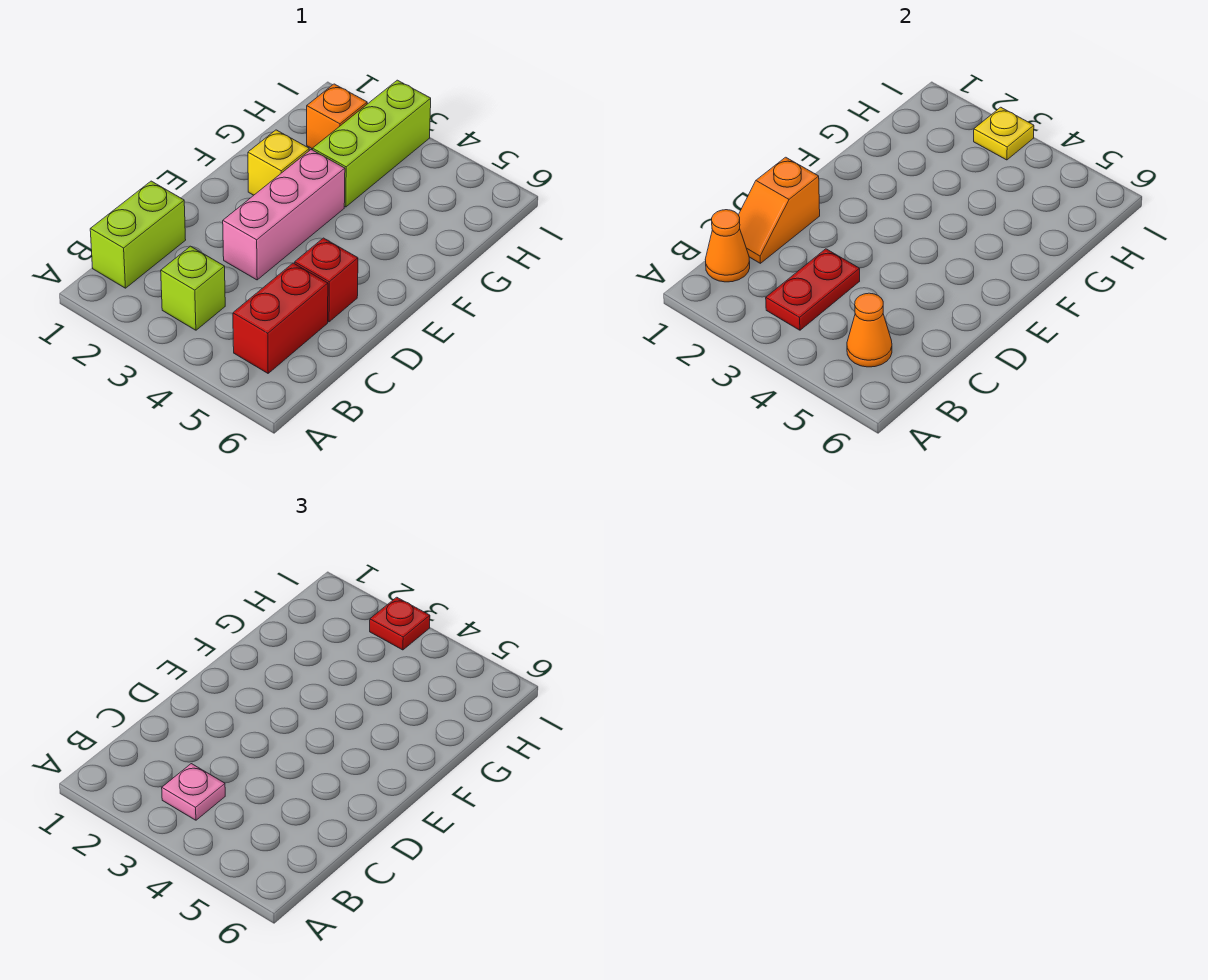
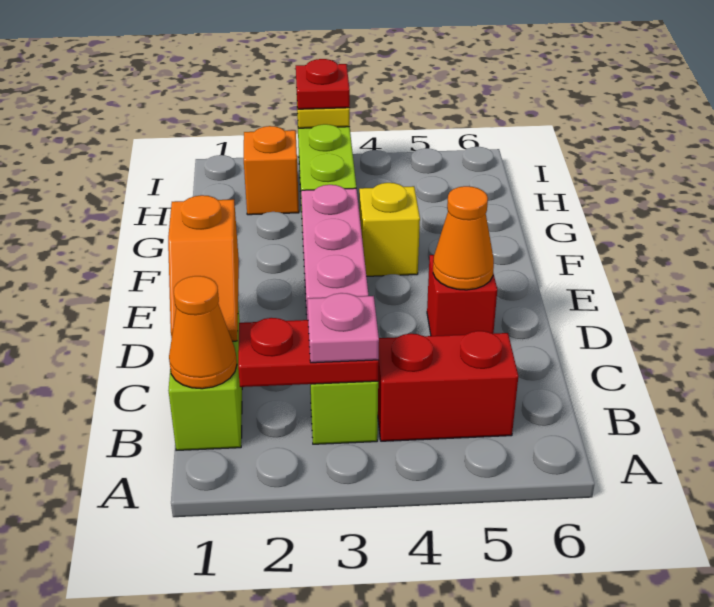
red 1x2 plate [766,249,860,330] -> red 1x2 plate turned to [238,318,379,387]
red 1x2 brick [233,263,328,373] -> red 1x2 brick turned to [378,331,518,441]
orange 1x1 cone [847,293,892,367] -> orange 1x1 cone moved to [433,186,494,290]
yellow 1x1 brick [248,130,309,195] -> yellow 1x1 brick moved to [359,183,420,276]

